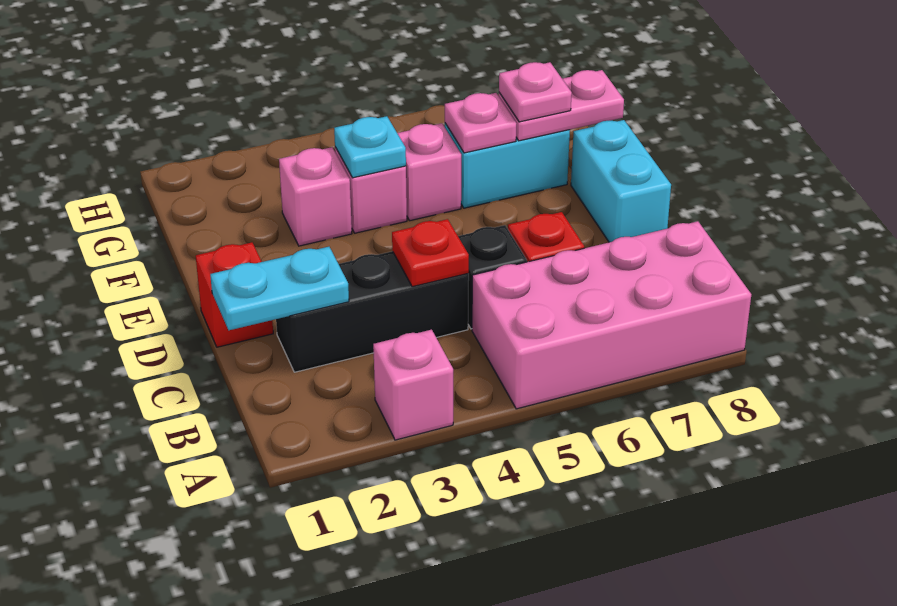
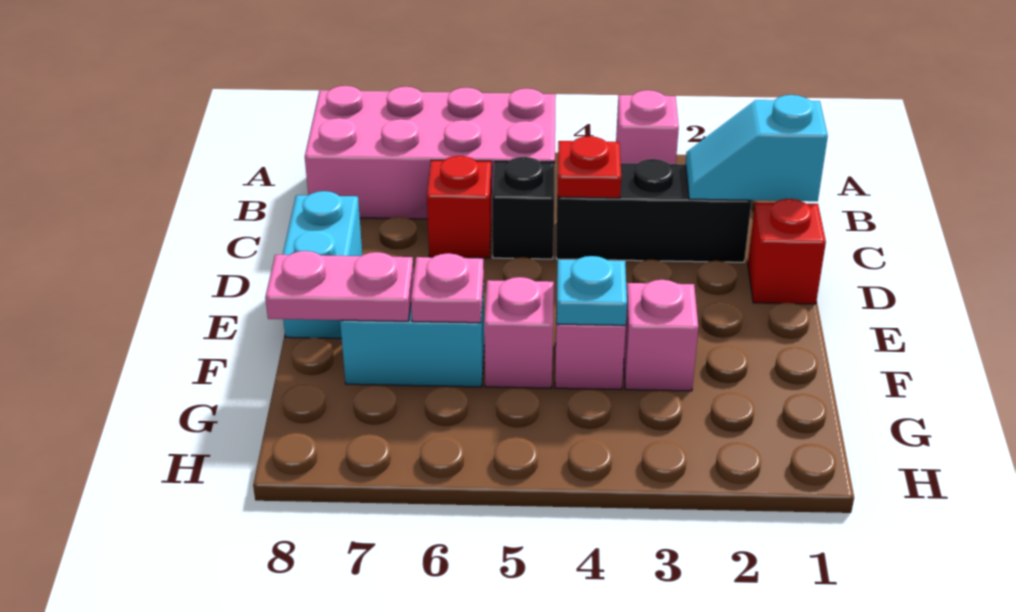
cyan 1x2 plate [210,247,349,330] -> cyan 1x2 slope [686,95,828,201]
pink 1x1 plate [499,62,572,122] -> none

